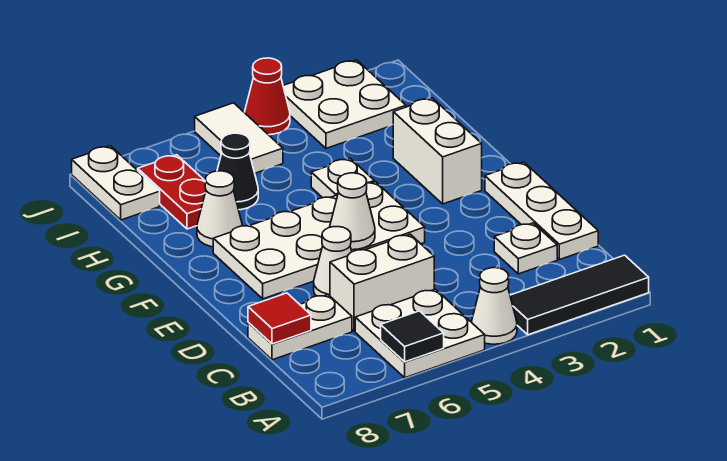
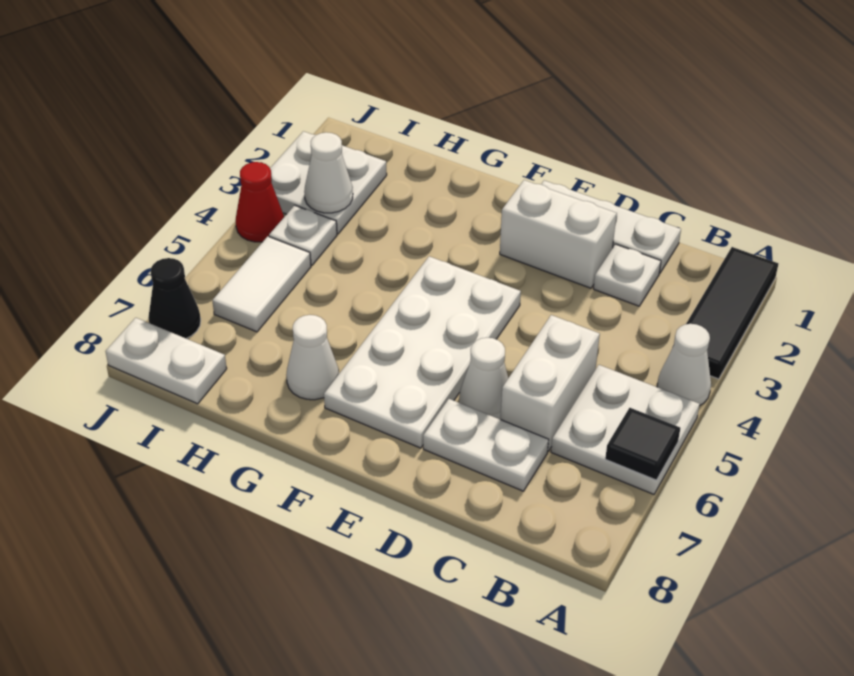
white 1x2 plate [248,295,352,360] -> white 1x2 plate turned to [423,399,549,491]
red 1x1 tile [248,293,311,344] -> none
white 1x1 cone [330,173,375,250] -> white 1x1 cone moved to [304,132,353,213]
white 1x2 brick [393,98,482,204] -> white 1x2 brick moved to [500,180,617,288]
white 1x1 plate [311,158,374,198] -> white 1x1 plate moved to [269,205,337,265]
black 1x1 cone [217,133,258,210] -> black 1x1 cone moved to [148,258,201,339]
red 1x2 plate [138,155,206,229] -> none
white 1x2 tile [195,103,283,173] -> white 1x2 tile turned to [212,236,311,332]

